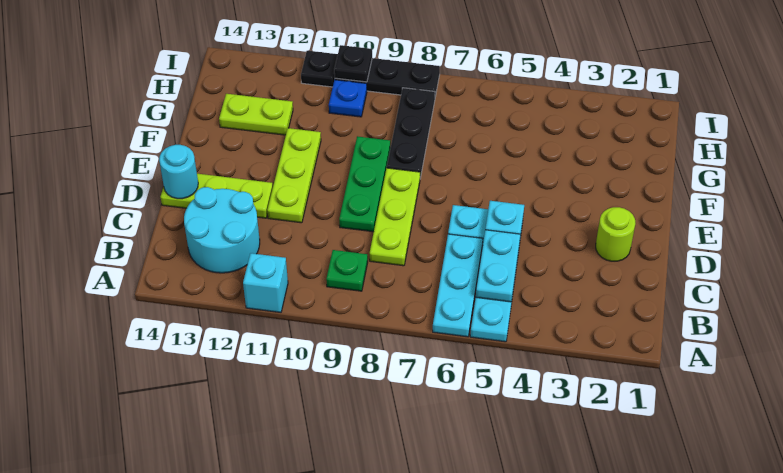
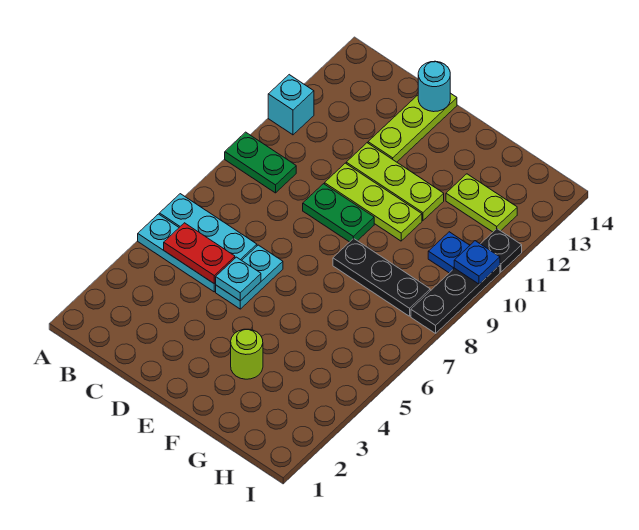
cyan 1x2 plate [476,230,520,302] -> red 1x2 plate [164,223,235,284]
green 1x1 plate [326,250,368,291] -> green 1x2 plate [225,132,296,193]
cyan 2x2 round brick [184,187,260,273] -> none
lime 1x3 plate [370,168,420,266] -> lime 1x3 plate moved to [325,163,422,241]
lime 1x1 round brick [596,207,635,261] -> lime 1x1 round brick moved to [231,329,263,379]
green 1x3 plate [339,136,390,232] -> green 1x2 plate [303,184,374,242]
lime 1x2 plate [219,94,293,135] -> lime 1x2 plate turned to [446,174,517,232]
black 1x1 plate [334,45,372,82] -> blue 1x1 plate [454,241,500,284]

